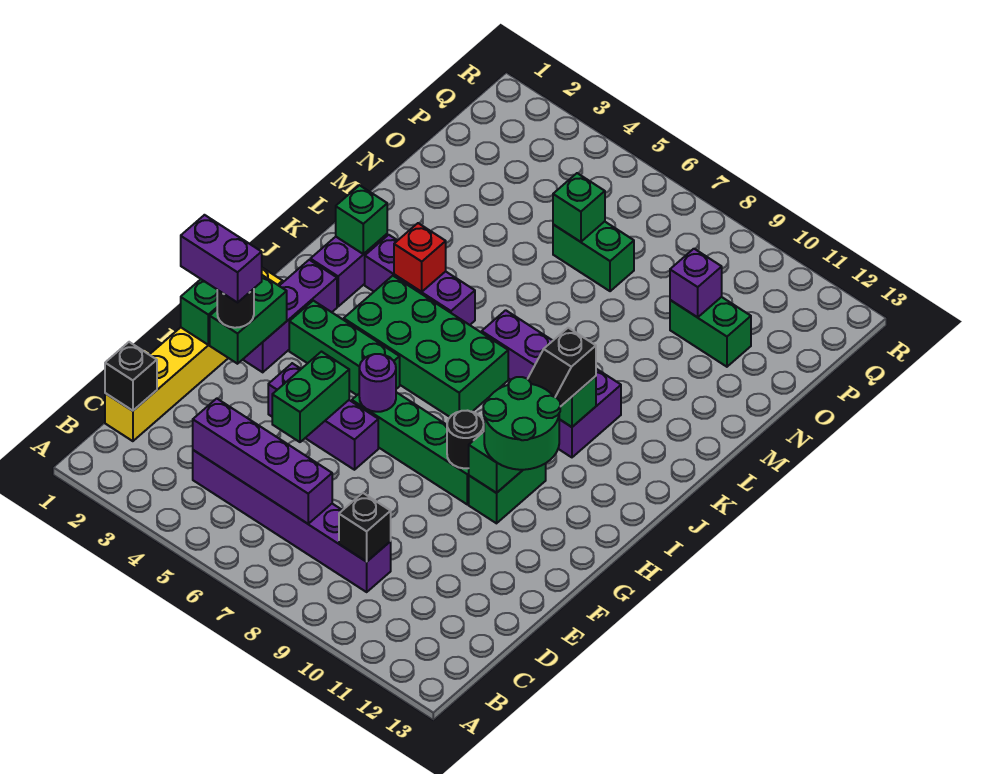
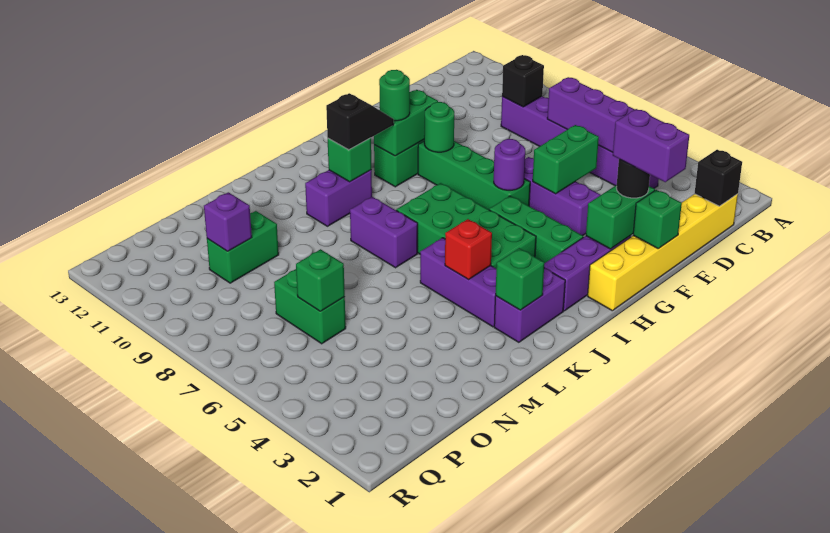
black 1x1 round brick [447,411,484,468] -> green 1x1 round brick [424,102,454,152]
green 2x2 round brick [483,377,560,470] -> green 1x1 round brick [379,70,410,121]
green 1x2 brick [670,297,751,367] -> green 1x2 brick turned to [207,211,279,283]

